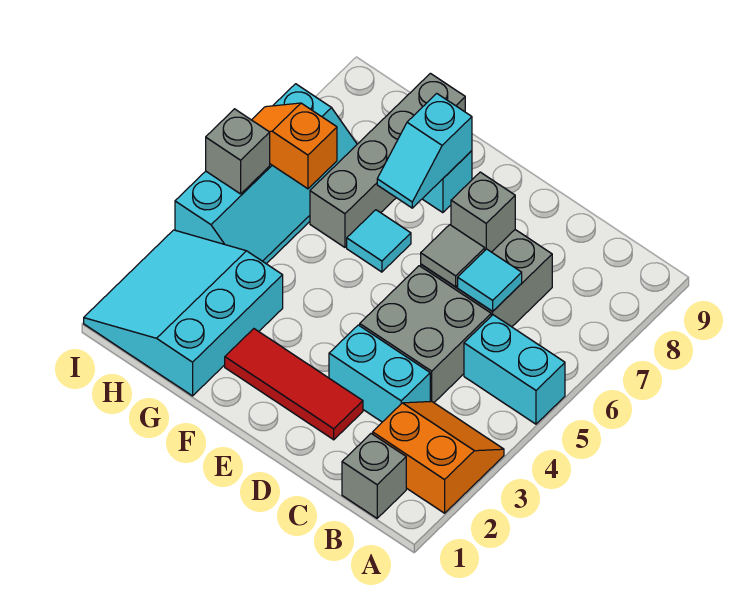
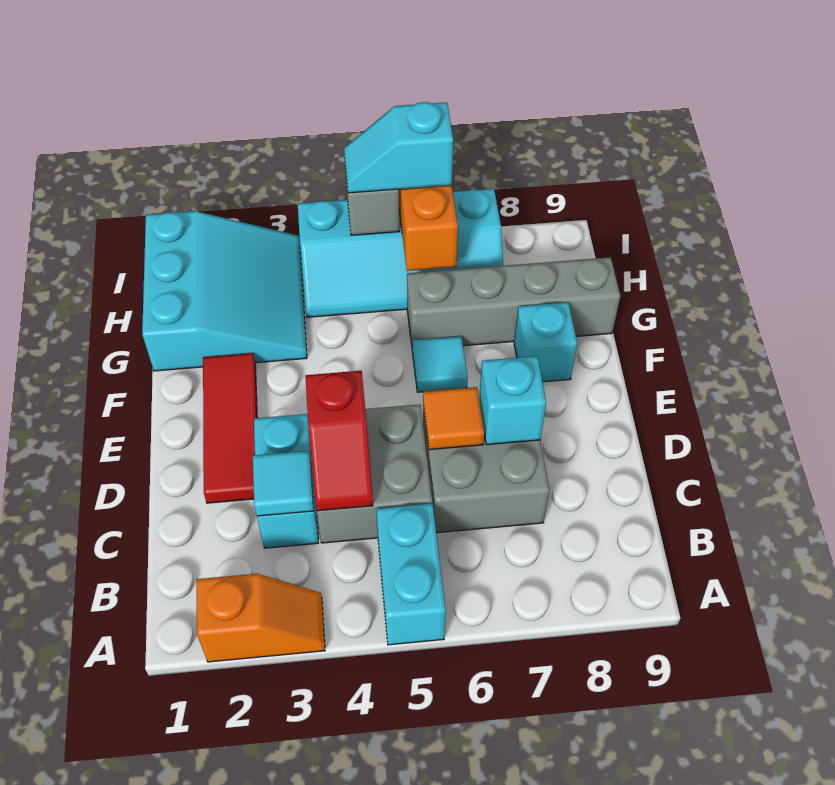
orange 2x2 slope [373,401,504,513] -> orange 1x2 slope [197,574,325,662]
grey 1x1 brick [342,434,406,518] -> none
none -> red 1x2 slope [305,371,373,511]
cyan 1x1 tile [458,249,522,311] -> cyan 1x1 tile moved to [253,451,314,516]
grey 1x1 tile [421,225,485,287] -> orange 1x1 tile [423,387,484,450]
grey 1x1 brick [451,172,515,252] -> cyan 1x1 brick [479,356,546,445]
cyan 1x2 slope [377,94,472,208] -> cyan 1x2 slope moved to [344,102,453,193]
cyan 3x3 slope [84,230,283,396] -> cyan 3x3 slope turned to [142,211,307,371]

